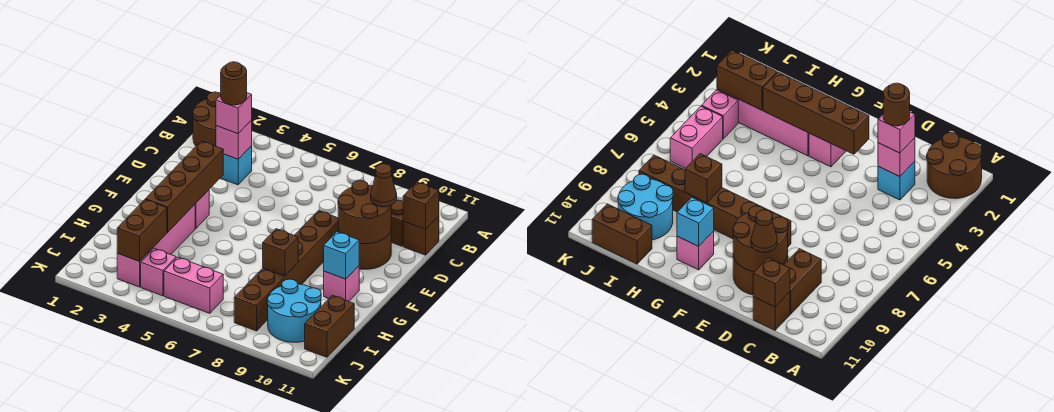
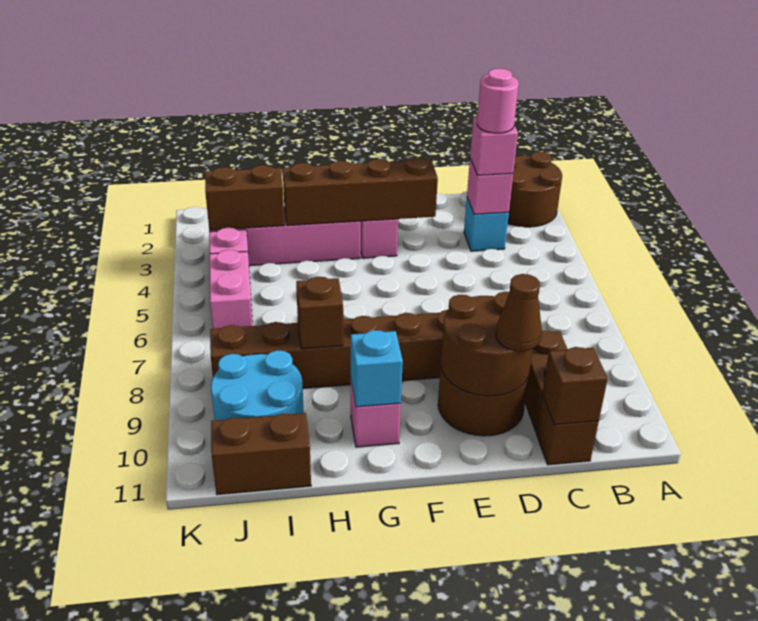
brown 1x1 round brick [221,62,247,105] -> pink 1x1 round brick [477,69,519,133]

